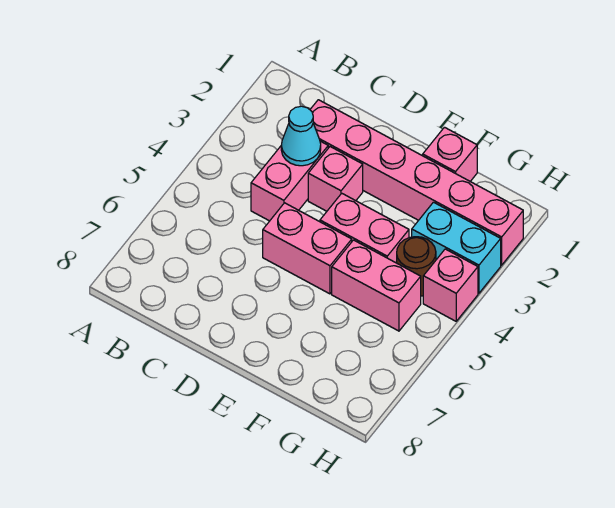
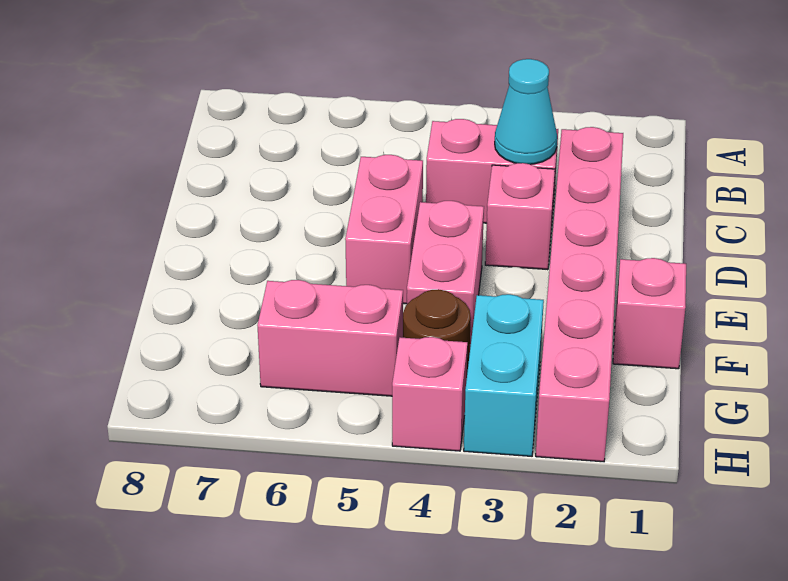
pink 1x2 brick [332,240,421,331] -> pink 1x2 brick turned to [257,280,403,396]

